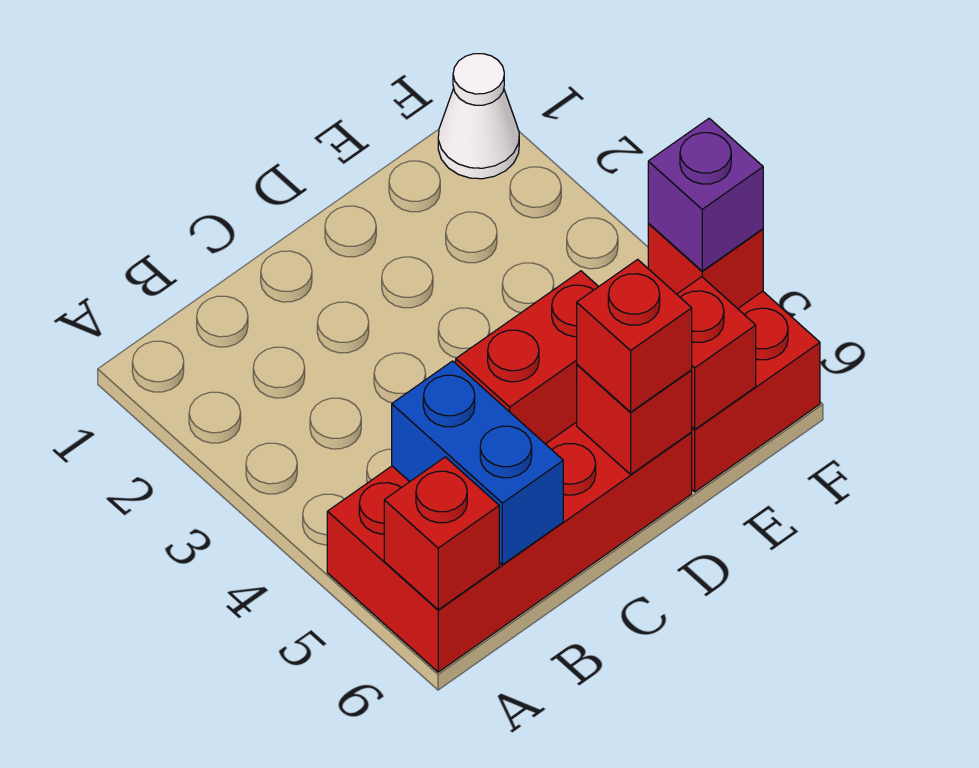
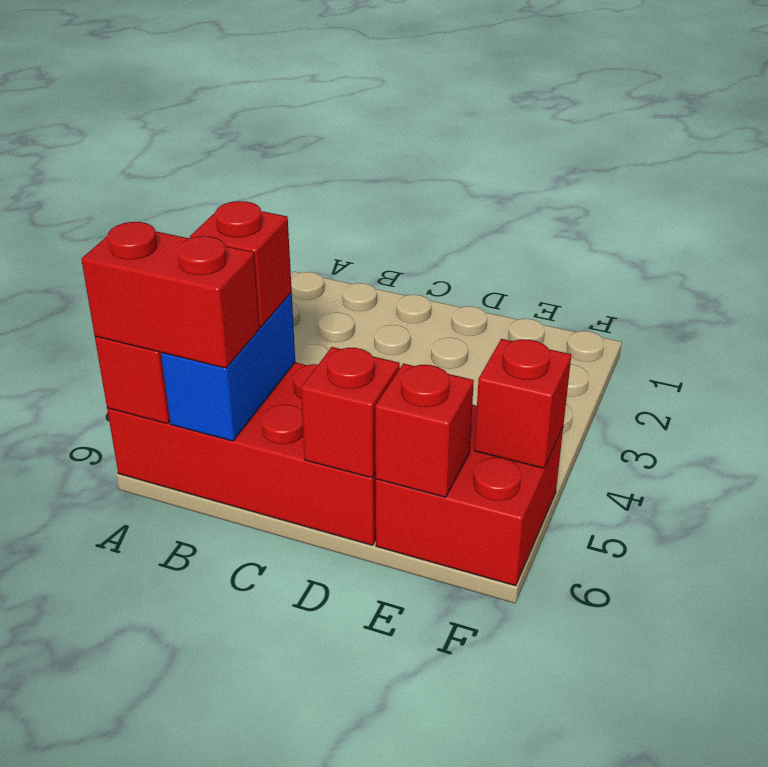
red 1x2 brick [456,271,599,444] -> red 1x2 brick moved to [81,222,260,368]
red 1x1 brick [577,259,692,412] -> red 1x1 brick moved to [190,201,292,327]
white 1x1 cone [438,54,519,179] -> none
purple 1x1 brick [648,118,763,271] -> none

